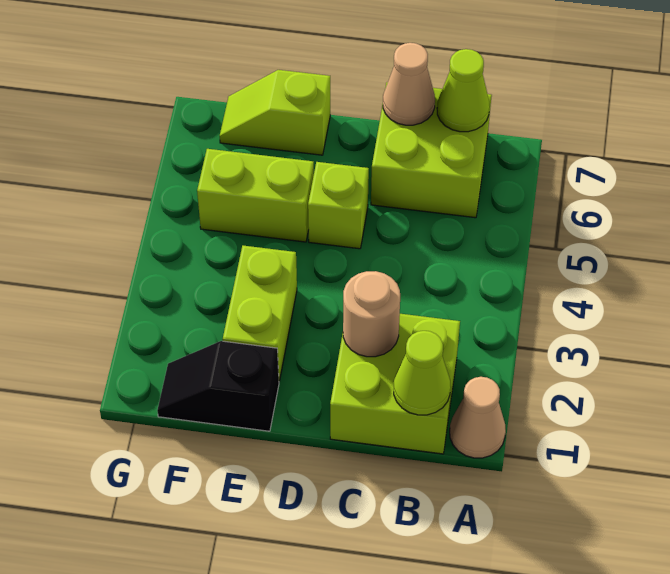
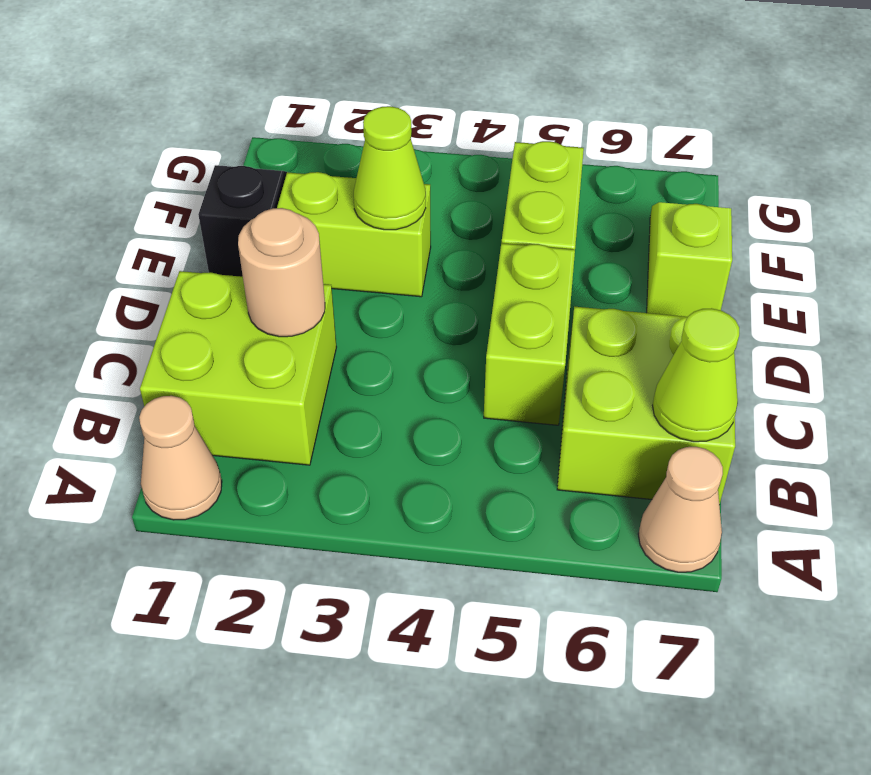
lime 1x1 cone [394,331,451,415] -> lime 1x1 cone moved to [354,106,426,230]
tan 1x1 cone [383,43,435,125] -> tan 1x1 cone moved to [638,447,723,572]
lime 1x1 brick [308,162,369,249] -> lime 1x2 brick [484,243,575,425]

